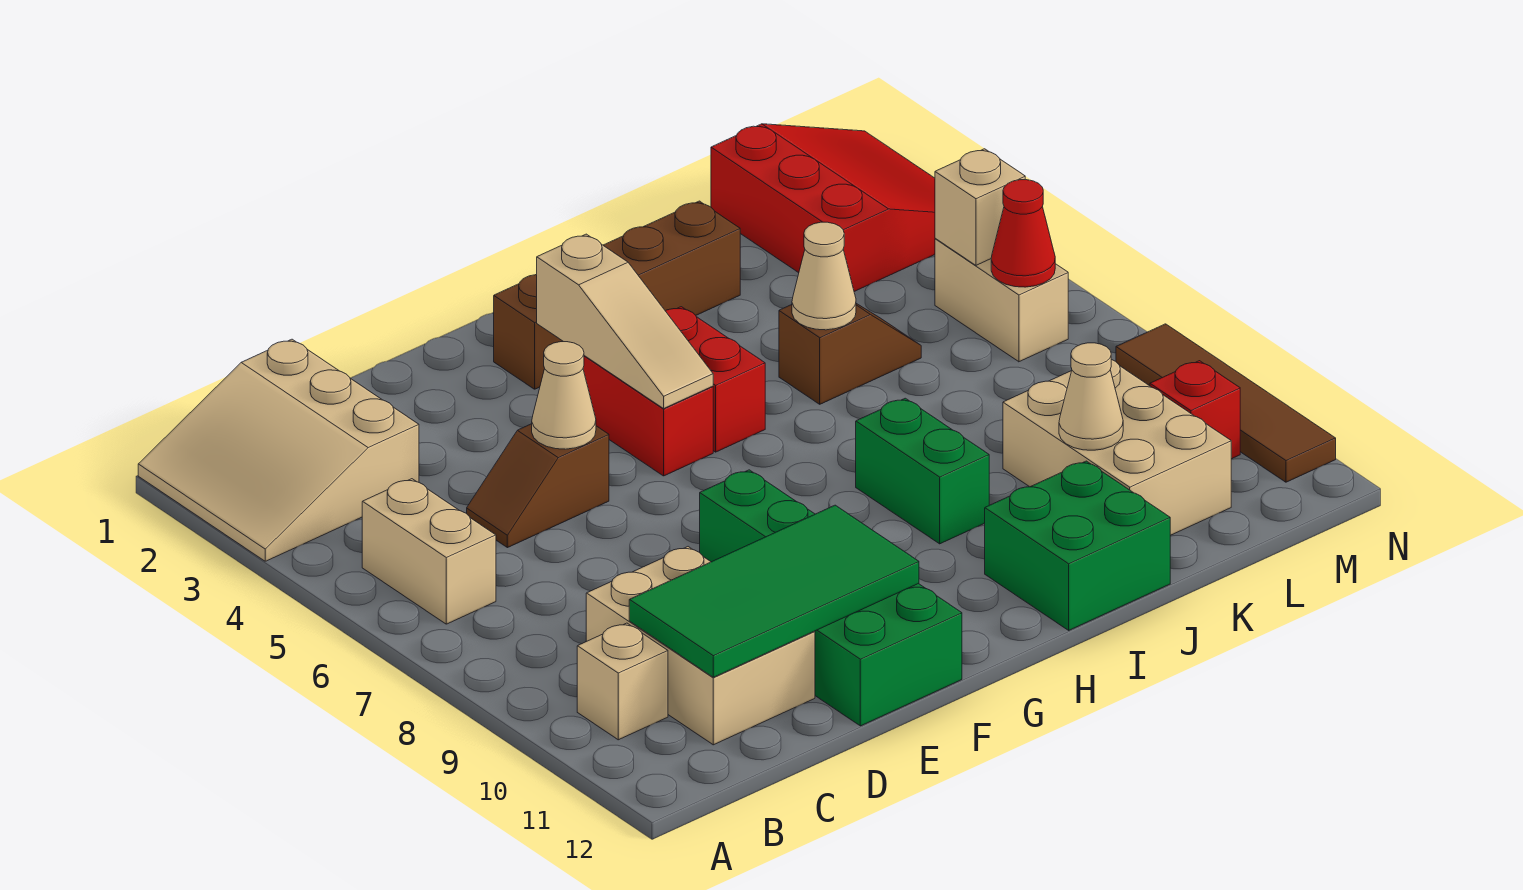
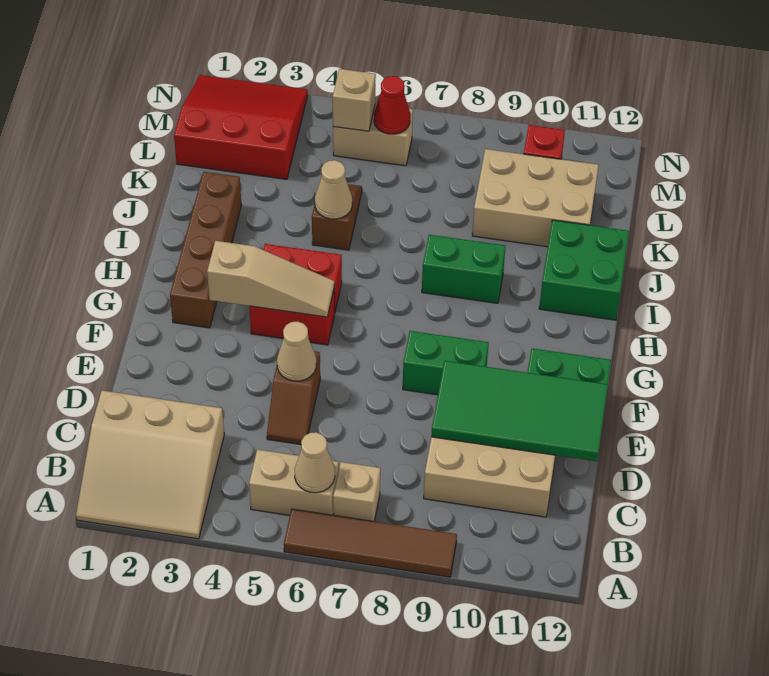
tan 1x1 brick [577,623,668,740] -> tan 1x1 brick moved to [333,462,380,521]
green 2x4 tile [629,505,919,677] -> green 2x4 tile turned to [431,361,608,461]
tan 1x1 cone [1059,343,1123,450] -> tan 1x1 cone moved to [295,432,335,493]
brown 1x4 tile [1116,324,1336,482] -> brown 1x4 tile moved to [284,509,457,577]

